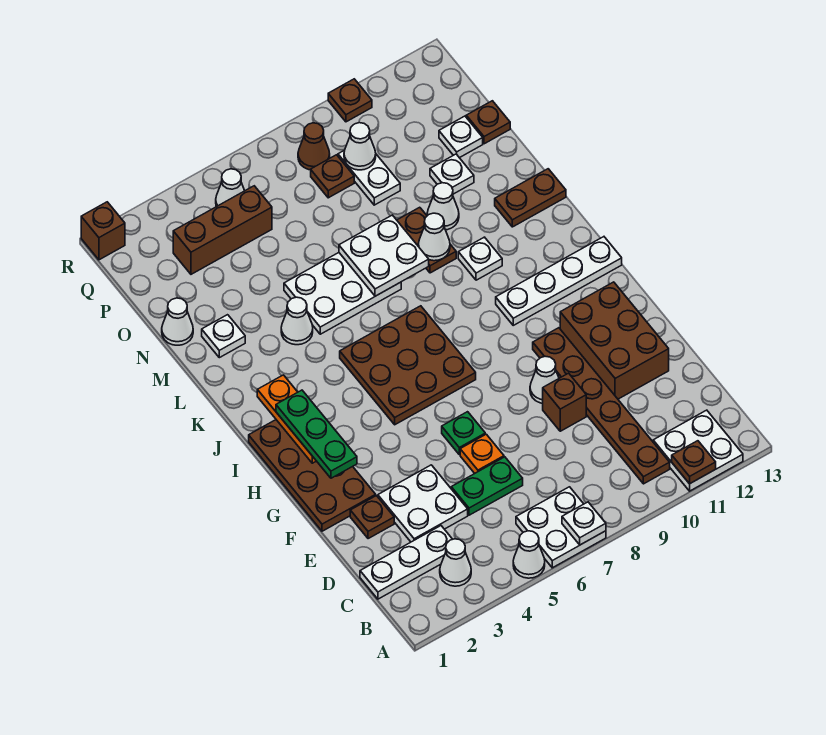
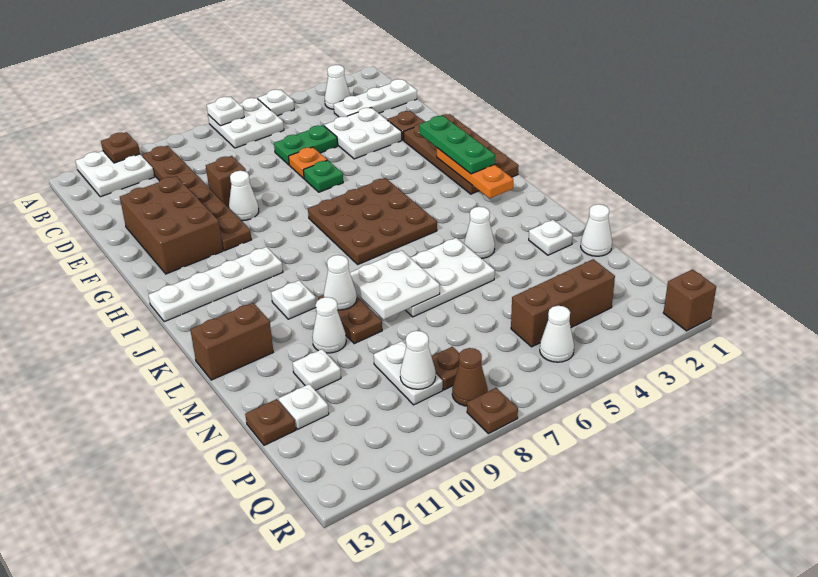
white 1x1 cone [513,531,545,578] -> white 1x1 plate [258,90,294,116]
brown 1x2 plate [495,169,566,227] -> brown 1x2 brick [190,303,273,380]
brown 1x1 plate [328,79,372,122] -> brown 1x1 plate moved to [467,388,518,434]

